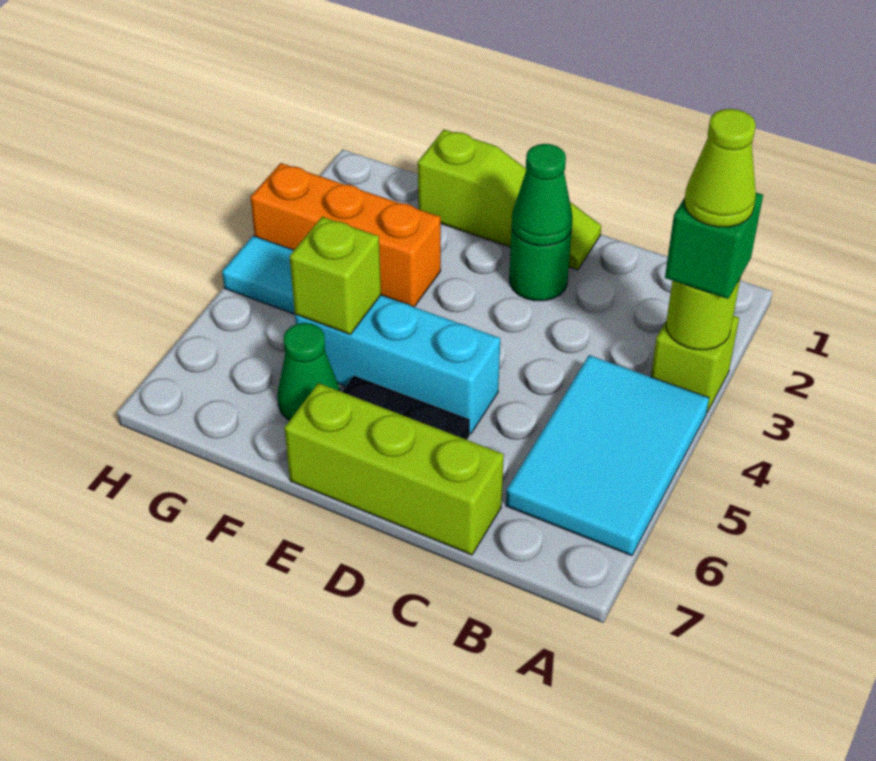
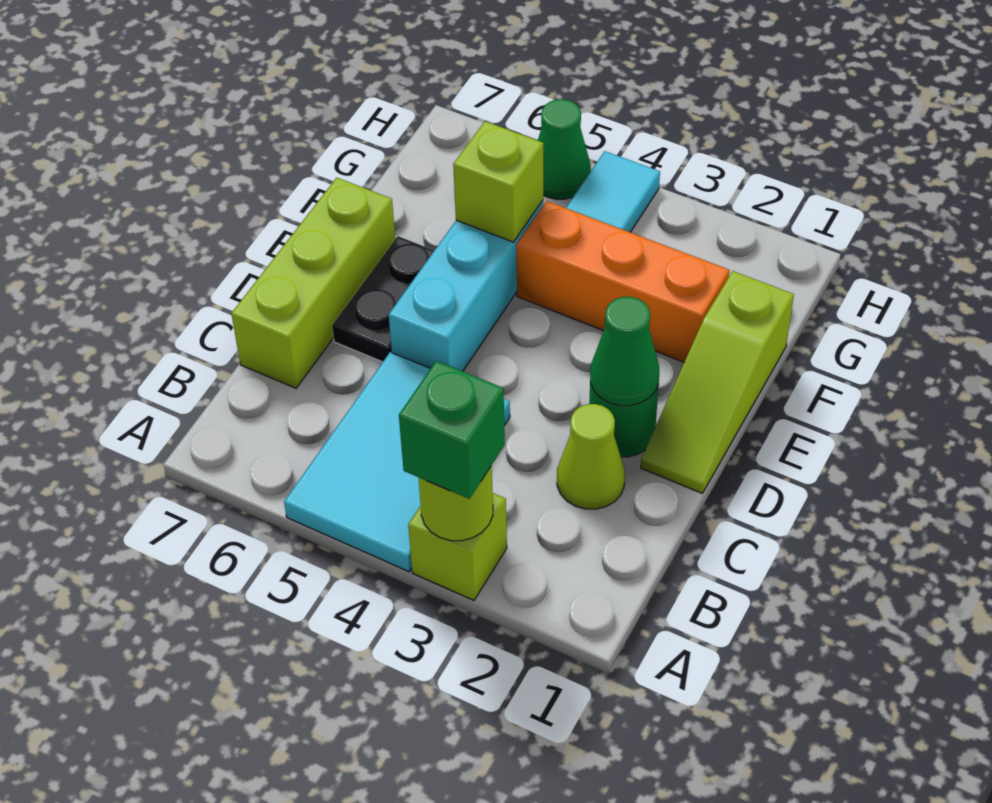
lime 1x1 cone [684,109,756,227] -> lime 1x1 cone moved to [557,404,625,509]
cyan 2x3 tile [506,355,709,556] -> cyan 2x3 tile turned to [284,352,510,572]
orange 1x3 brick [250,163,441,307] -> orange 1x3 brick turned to [516,201,729,362]
green 1x1 cone [277,323,340,420] -> green 1x1 cone moved to [538,99,591,199]

